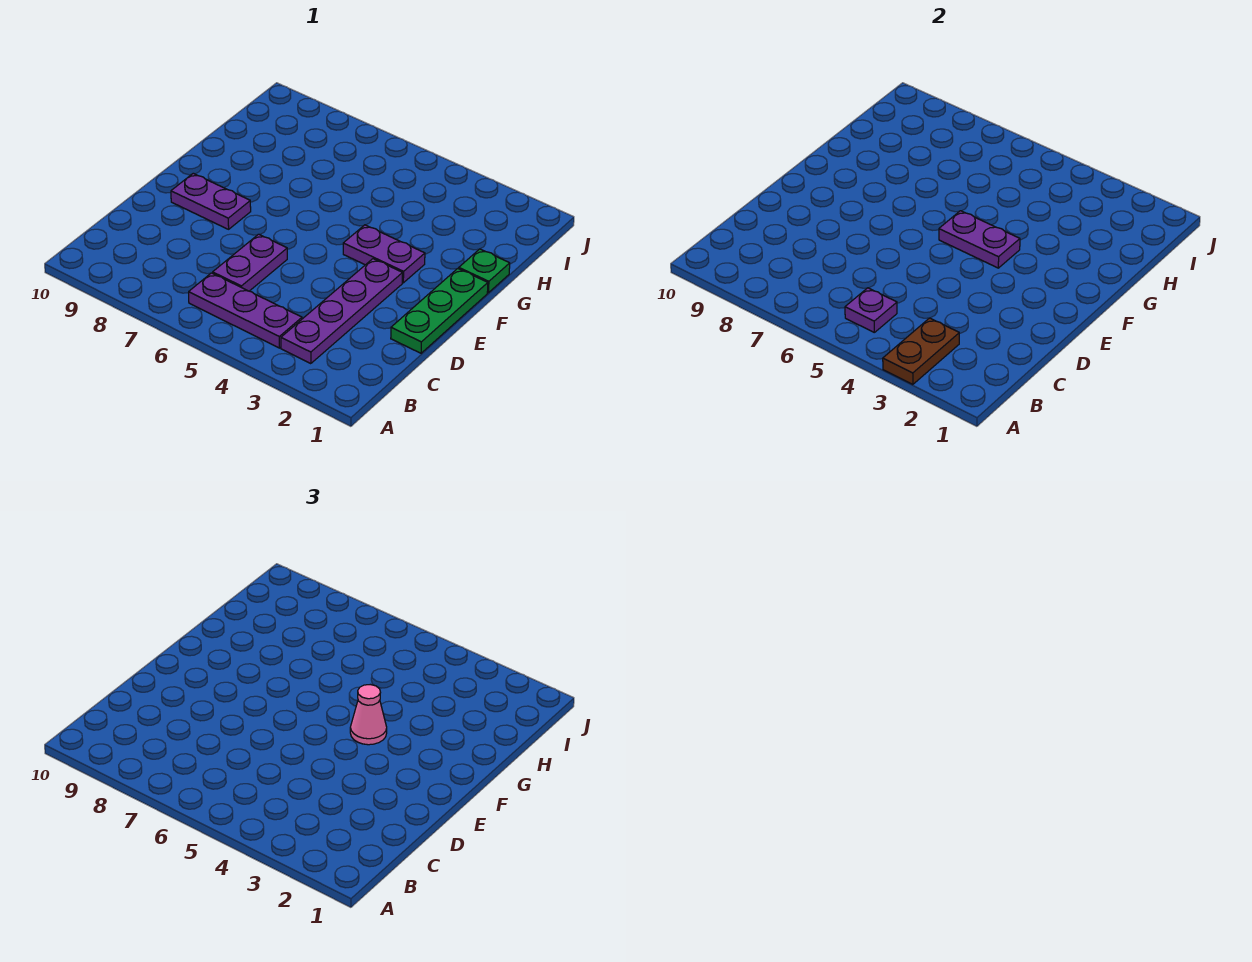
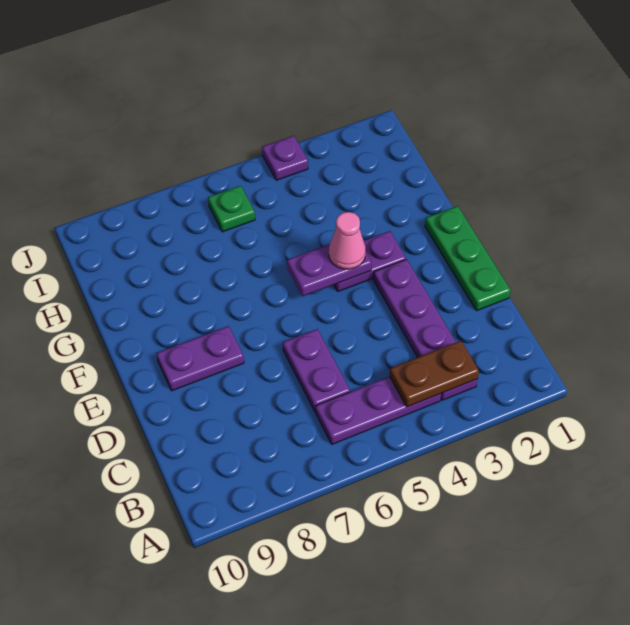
brown 1x2 plate [883,318,959,384] -> brown 1x2 plate turned to [390,341,479,407]
purple 1x1 plate [845,288,897,332] -> purple 1x1 plate moved to [262,136,308,180]
green 1x1 plate [459,249,510,293] -> green 1x1 plate moved to [208,186,255,232]

